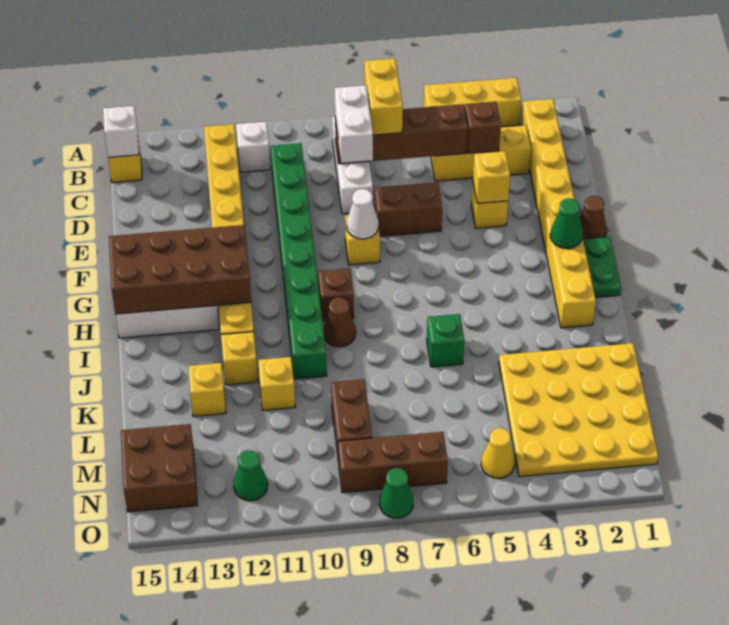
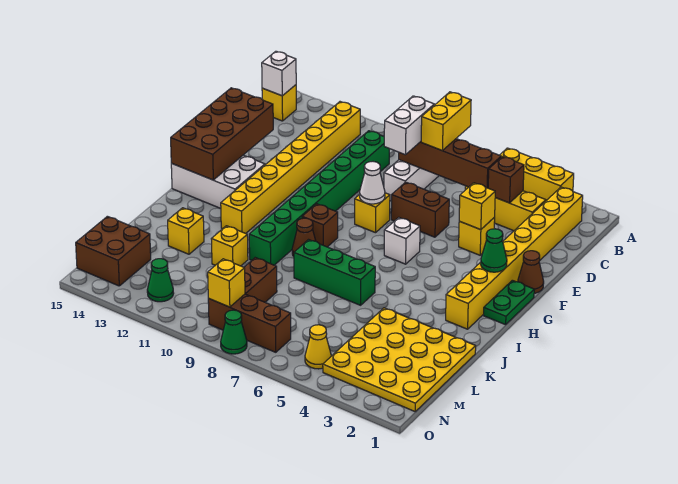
white 1x1 brick [236,122,270,172] -> white 1x1 brick moved to [384,217,420,264]
brown 2x4 brick [109,225,251,314] -> brown 2x4 brick turned to [171,88,273,180]
green 1x1 brick [427,314,464,367] -> green 1x3 brick [294,240,375,305]
yellow 1x1 brick [221,332,258,385] -> yellow 1x1 brick moved to [208,259,245,307]

